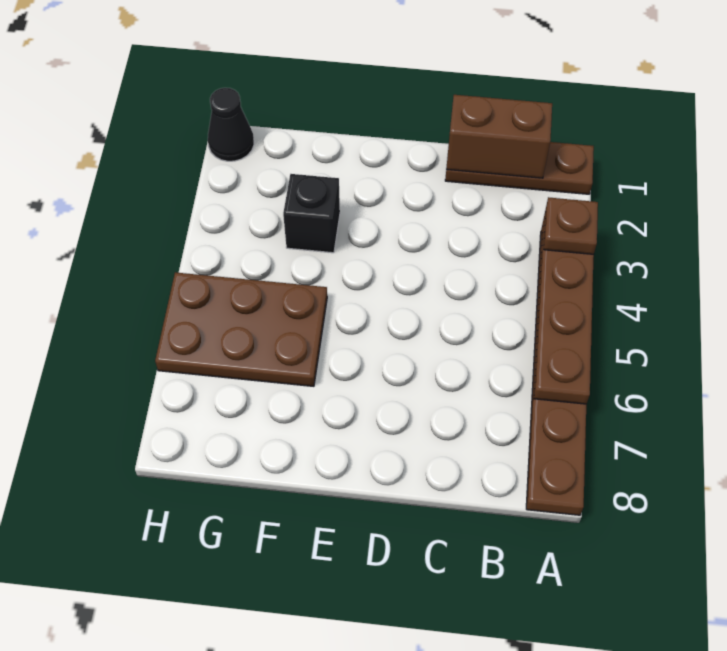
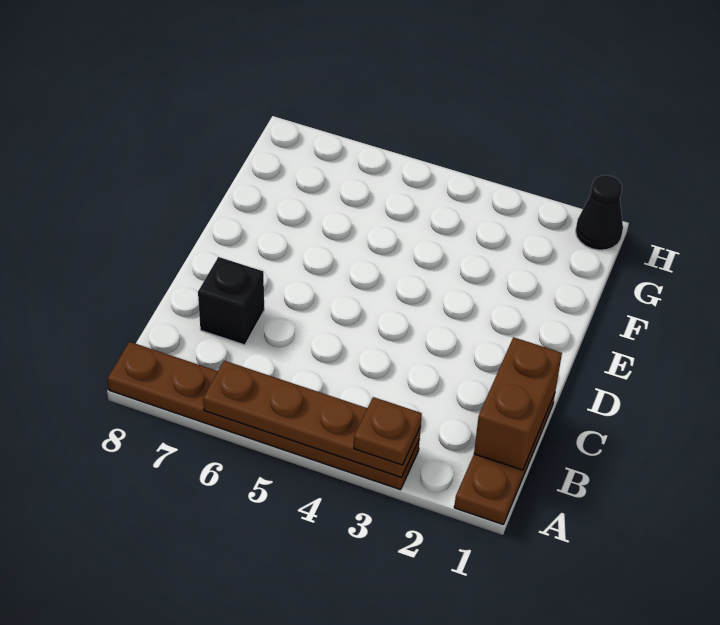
black 1x1 brick [283,174,340,253] -> black 1x1 brick moved to [198,257,264,345]
brown 2x3 plate [155,272,327,386] -> none

